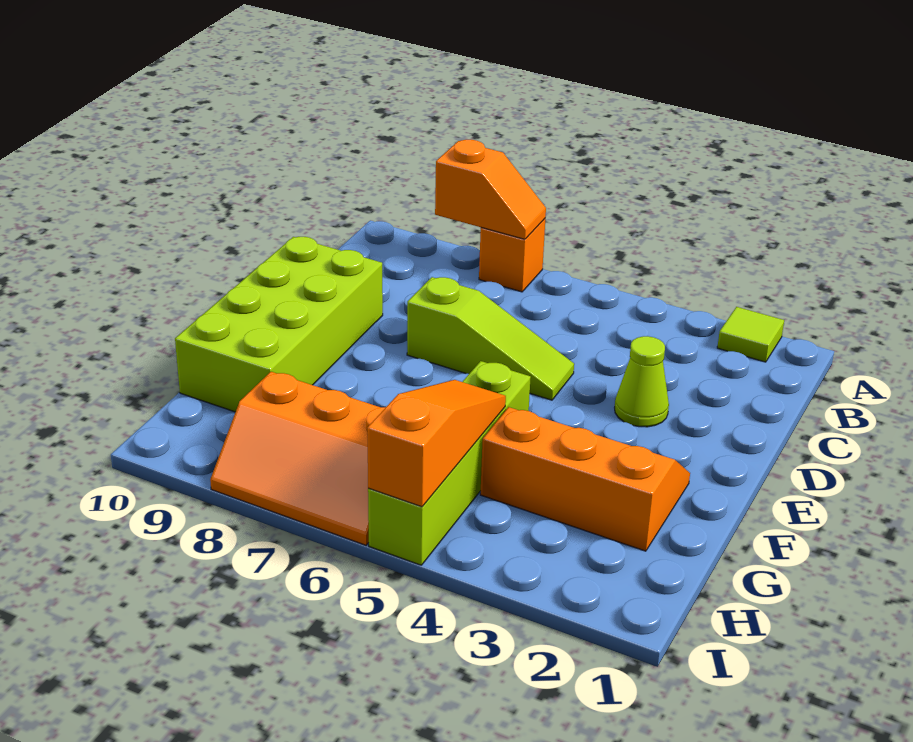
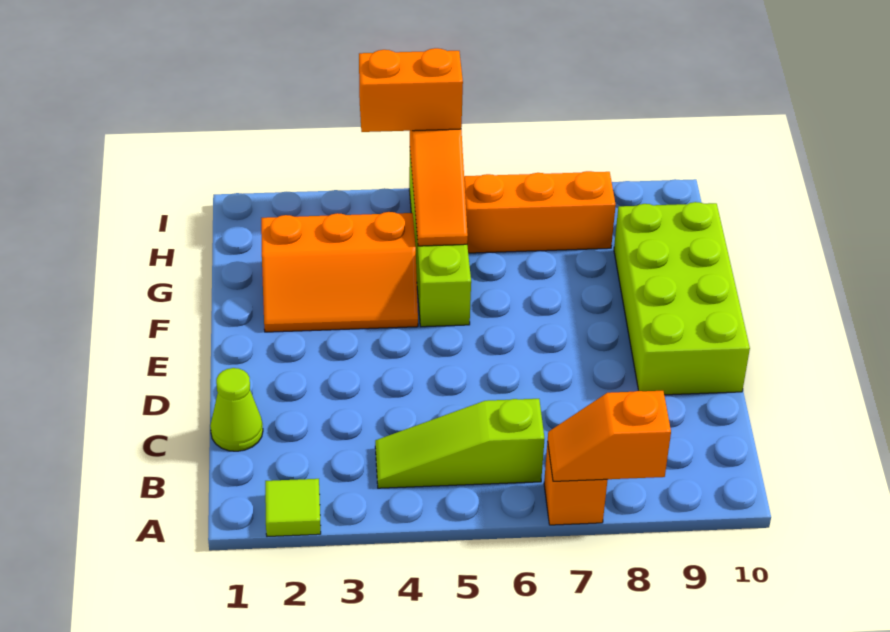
lime 1x1 cone [615,336,669,427] -> lime 1x1 cone moved to [210,368,263,451]
lime 1x3 slope [407,277,574,400] -> lime 1x3 slope moved to [375,399,545,488]
none -> orange 1x2 brick [359,48,463,132]

